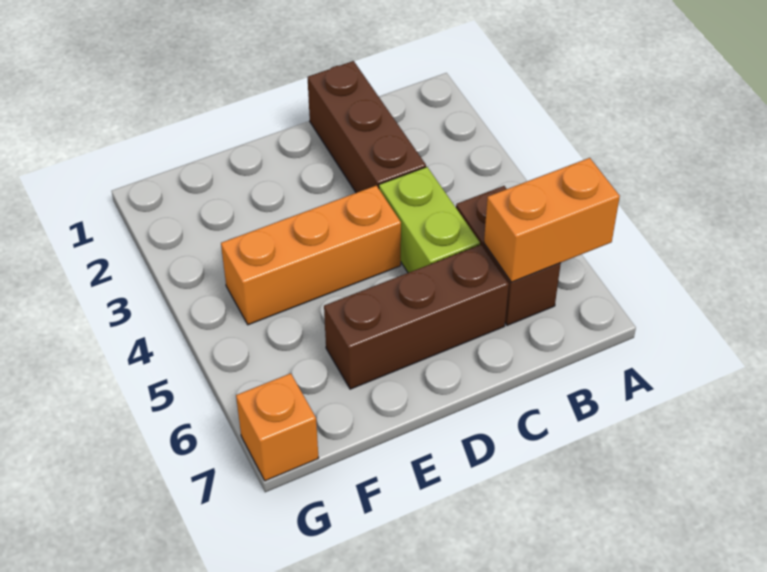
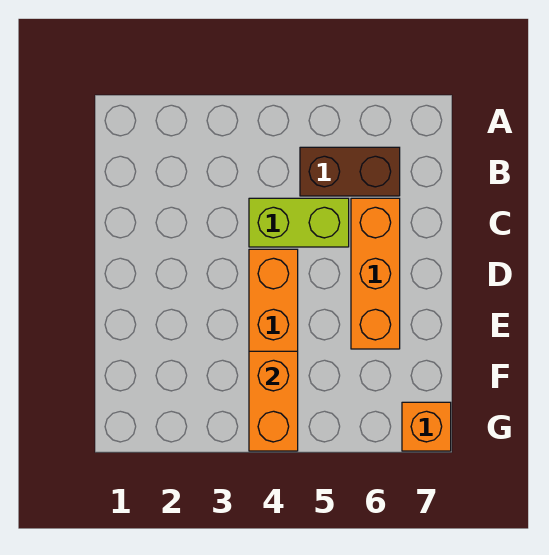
orange 1x2 brick [484,158,620,282] -> orange 1x2 brick moved to [249,351,298,451]
brown 1x3 brick [308,61,426,193] -> none
brown 1x3 brick [324,245,509,389] -> orange 1x3 brick [351,198,400,349]

